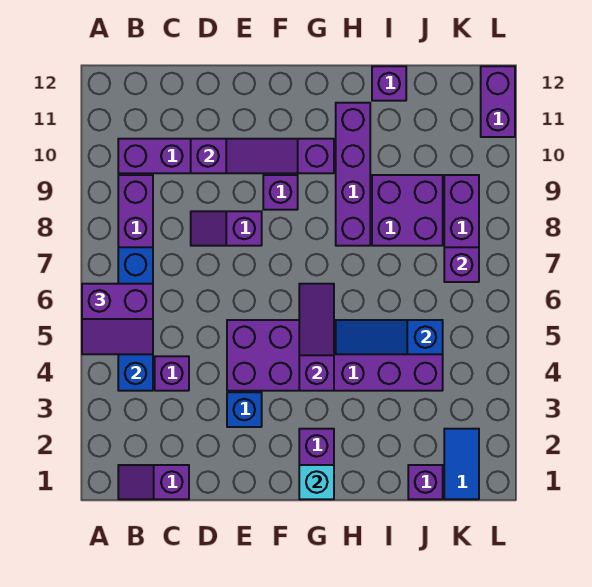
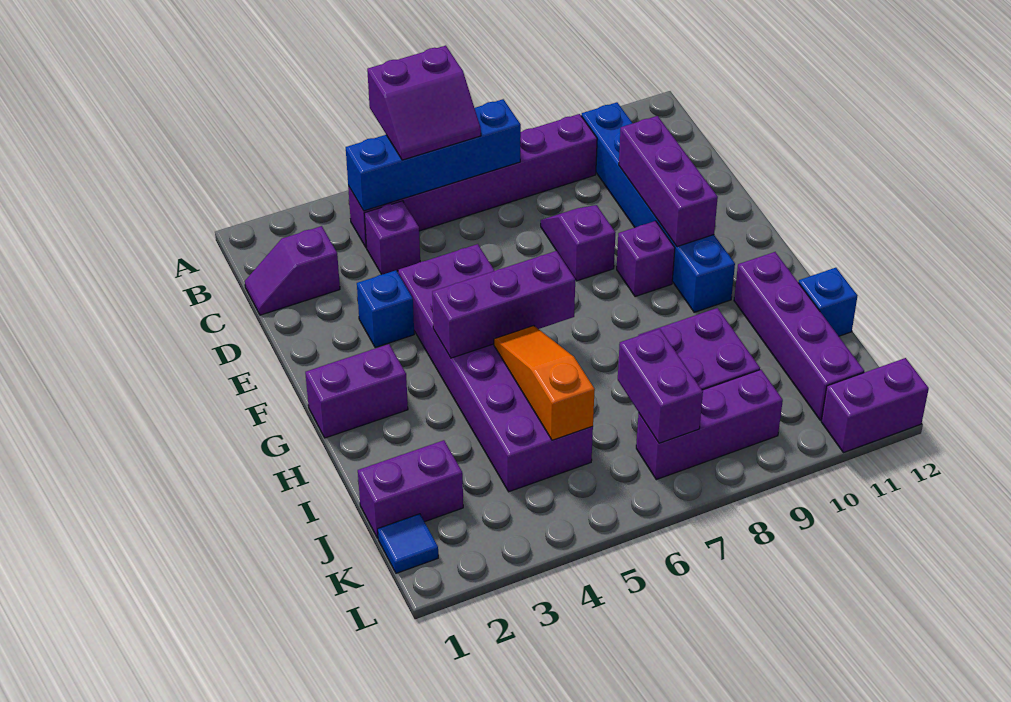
purple 2x2 slope [82,284,153,354] -> purple 2x2 slope turned to [367,46,481,160]
purple 1x2 slope [118,465,189,499] -> purple 1x2 slope turned to [245,226,340,315]
purple 1x6 brick [118,139,334,173] -> blue 1x6 brick [581,102,735,312]
purple 1x3 slope [191,139,298,173] -> purple 1x3 brick [619,116,718,247]
cyan 1x1 brick [299,465,334,499] -> none
purple 1x3 slope [299,284,334,391] -> purple 1x3 brick [432,251,575,358]
blue 1x3 slope [336,320,443,354] -> orange 1x3 slope [494,326,595,440]
purple 1x4 brick [336,103,370,246] -> purple 1x4 brick turned to [734,252,864,420]
purple 1x1 brick [372,66,406,101] -> blue 1x1 brick [799,268,857,336]
purple 1x1 brick [408,465,443,499] -> purple 1x2 brick [358,440,463,538]
blue 1x2 tile [444,429,479,499] -> blue 1x1 tile [378,514,438,573]
purple 1x1 brick [444,247,479,282] -> purple 1x2 brick [618,329,703,443]

